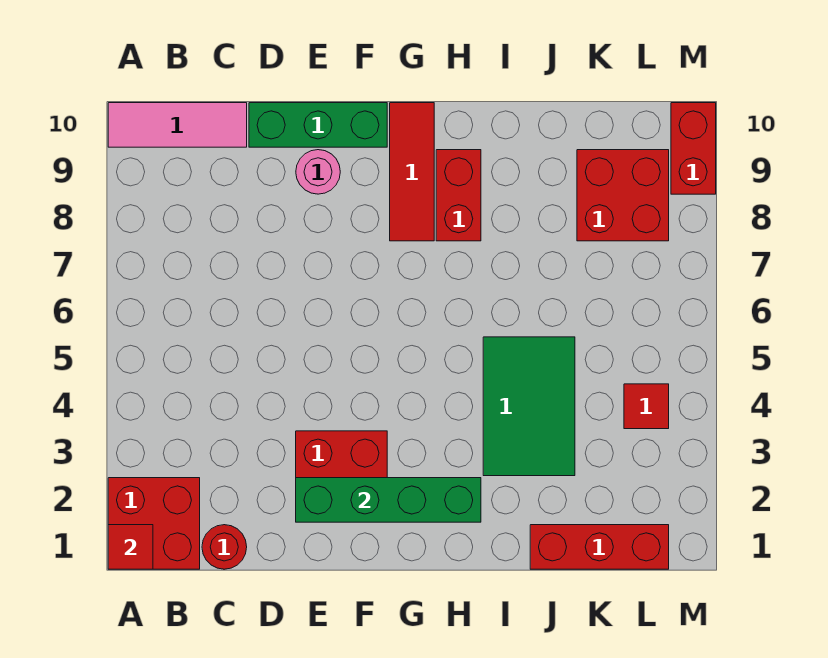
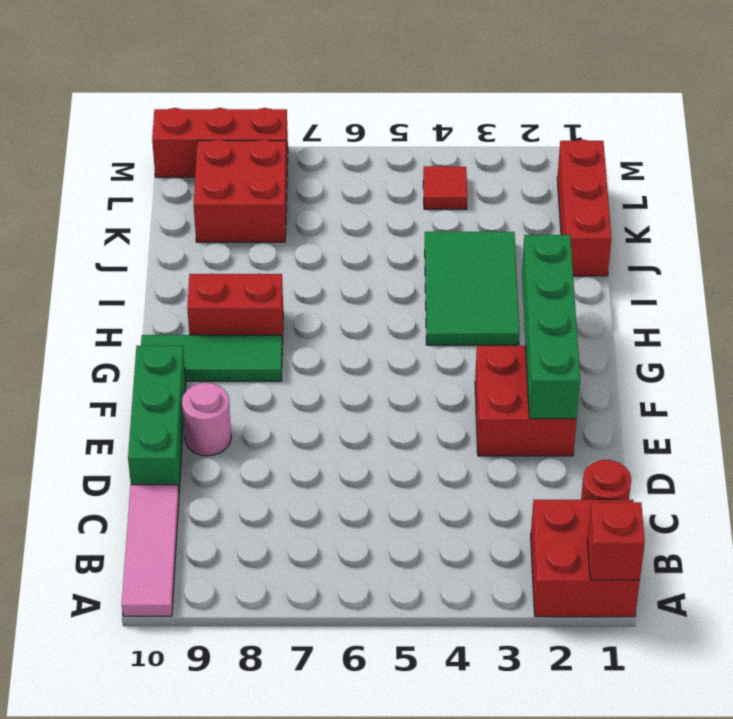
red 1x1 tile [108,525,153,569] -> red 1x1 brick [587,502,645,580]
red 1x3 tile [390,103,434,241] -> green 1x3 tile [141,335,282,381]
green 2x3 tile [483,337,575,476] -> green 2x3 tile turned to [425,232,520,345]
red 1x2 brick [671,103,716,194] -> red 1x3 brick [152,108,288,177]

